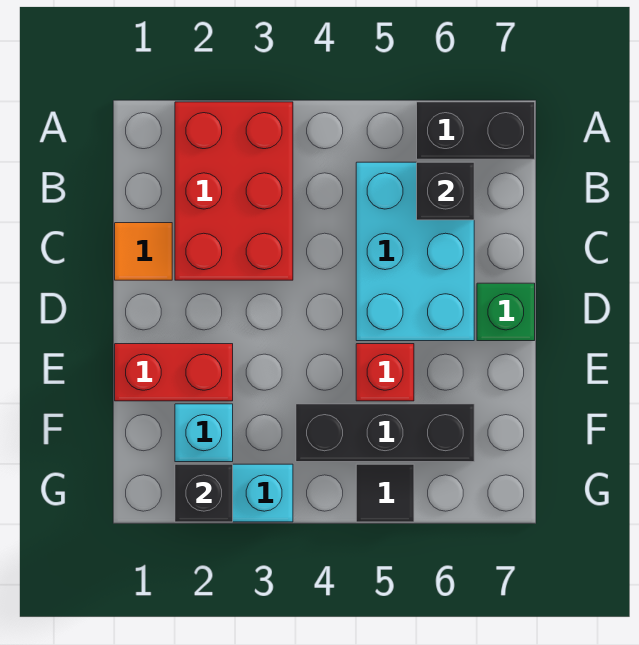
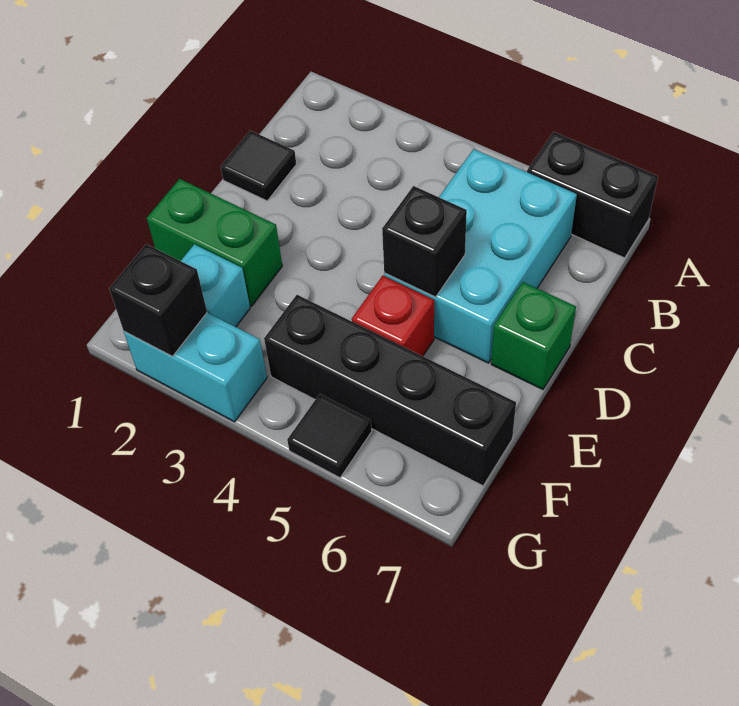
red 2x3 brick [175,102,293,280] -> none
black 1x1 brick [417,162,474,220] -> black 1x1 brick moved to [382,186,467,297]
orange 1x1 tile [115,223,172,280] -> black 1x1 tile [221,131,296,201]
red 1x2 brick [115,344,233,401] -> green 1x2 brick [147,179,282,306]
black 1x3 brick [296,404,474,462] -> black 1x4 brick [264,295,516,486]

